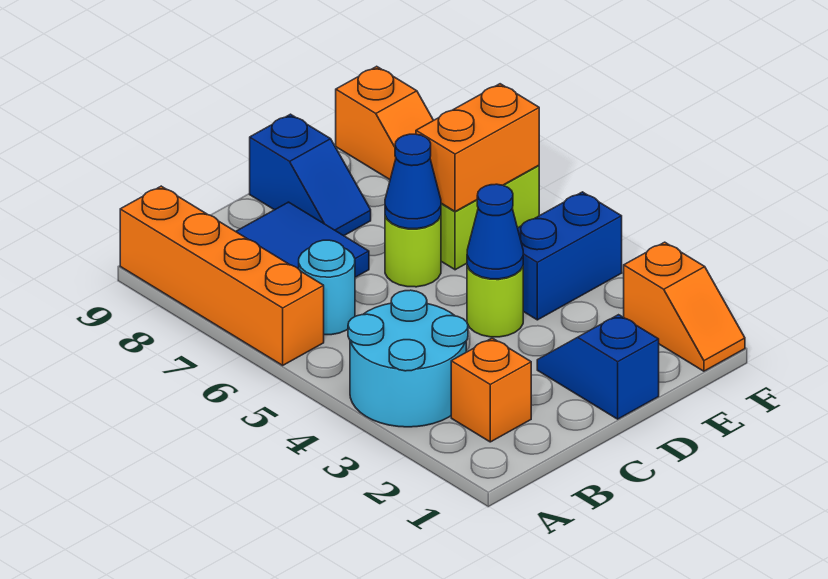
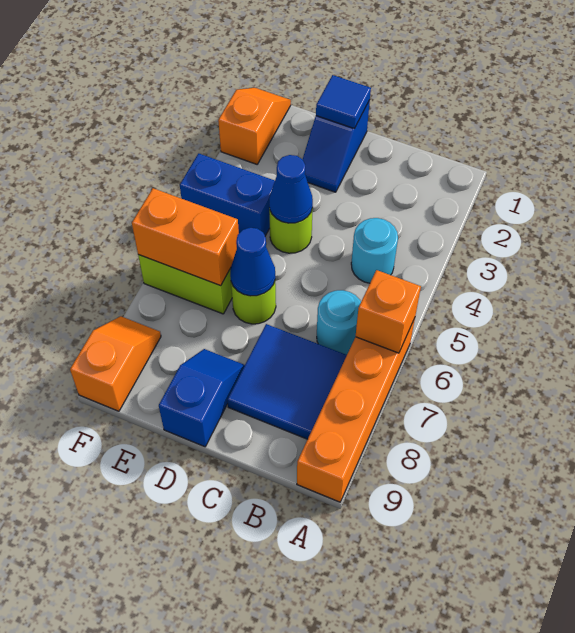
cyan 2x2 round brick [348,290,468,427] -> cyan 1x1 round brick [351,218,398,283]
orange 1x1 brick [451,338,531,442] -> orange 1x1 brick moved to [356,270,421,353]
none -> blue 1x1 tile [316,75,371,128]

